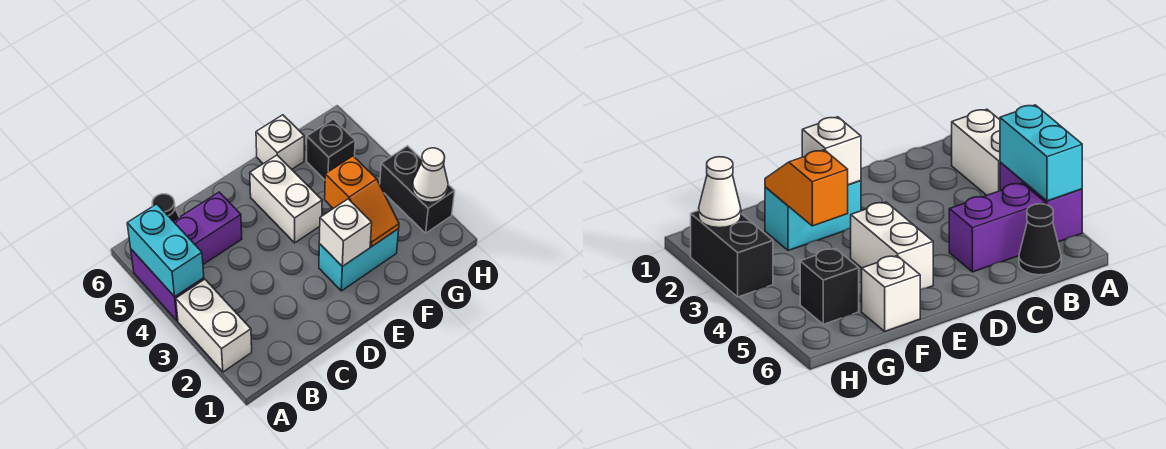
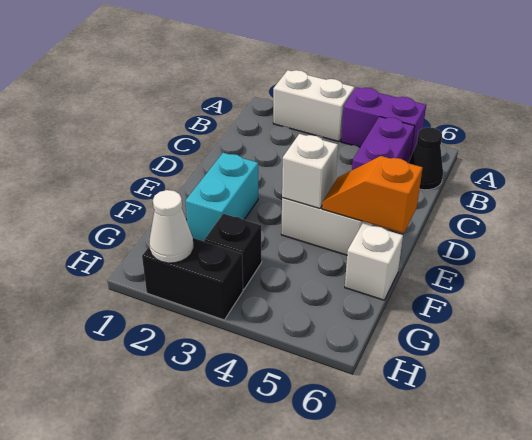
cyan 1x2 brick [127,204,204,297] -> none
white 1x1 brick [319,199,372,266] -> white 1x1 brick moved to [282,134,338,209]
orange 1x2 slope [325,156,399,247] -> orange 1x2 slope moved to [322,156,423,233]
black 1x1 brick [307,119,355,180] -> black 1x1 brick moved to [204,214,262,290]

